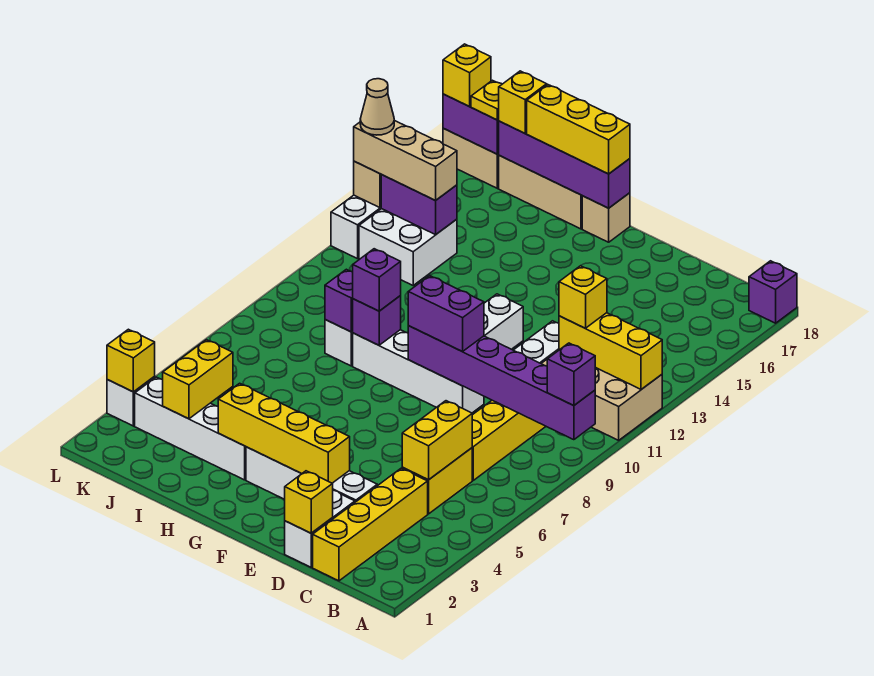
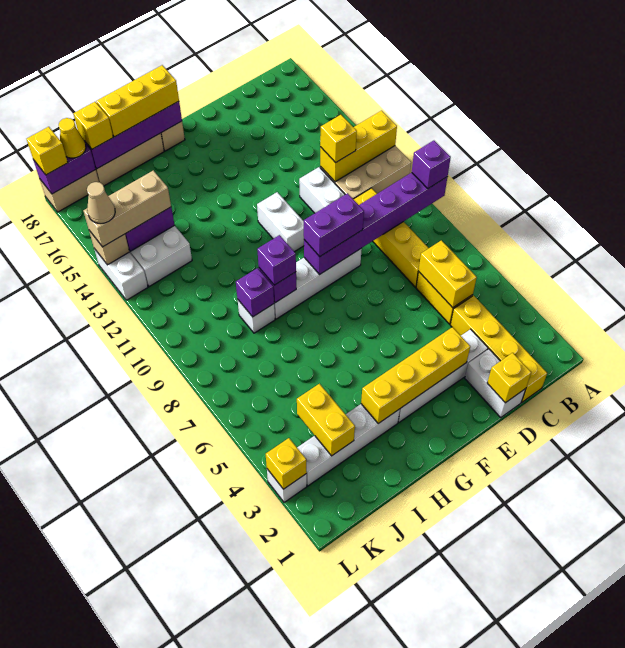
purple 1x1 brick [749,261,797,323] -> none
yellow 1x1 plate [471,80,502,120] -> yellow 1x1 cone [59,118,86,158]

